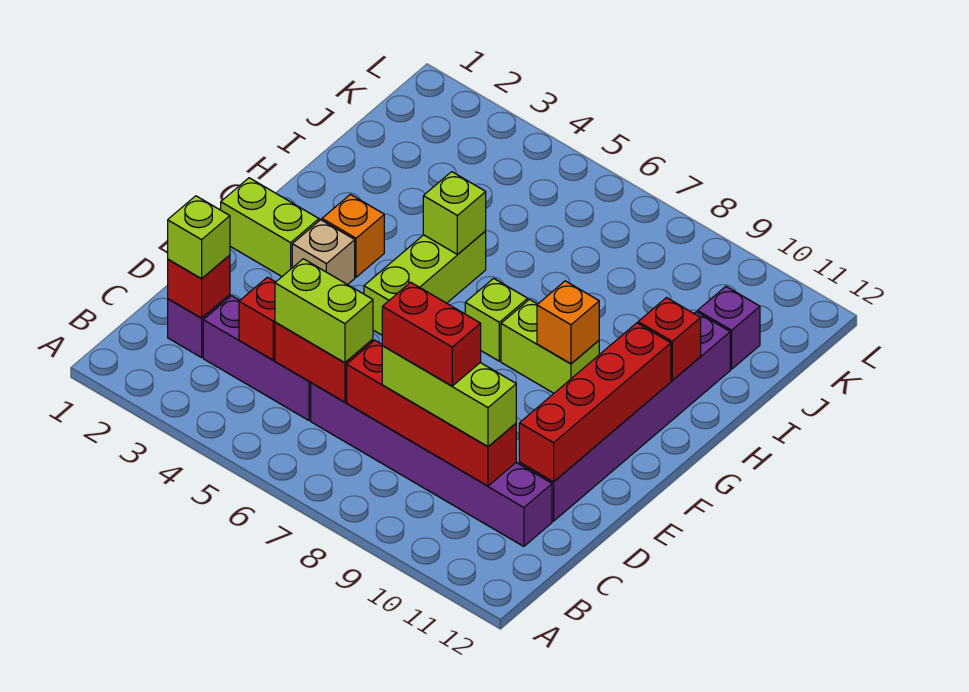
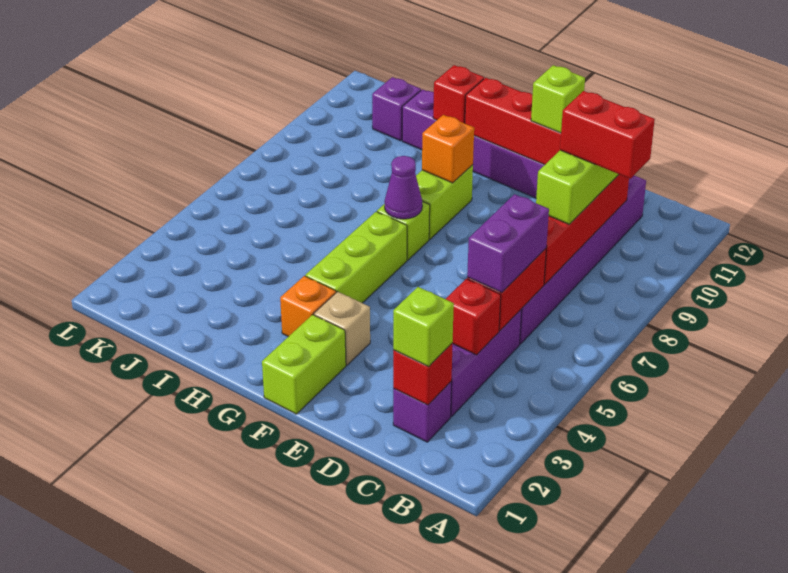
lime 1x2 brick [275,259,373,363] -> purple 1x2 brick [467,194,549,293]
red 1x2 brick [382,282,481,386] -> red 1x2 brick turned to [560,91,655,179]
lime 1x3 brick [364,231,486,335] -> lime 1x3 brick turned to [305,212,407,303]
none -> purple 1x1 cone [384,156,422,219]
lime 1x1 brick [423,172,486,254] -> lime 1x1 brick moved to [531,65,585,133]

